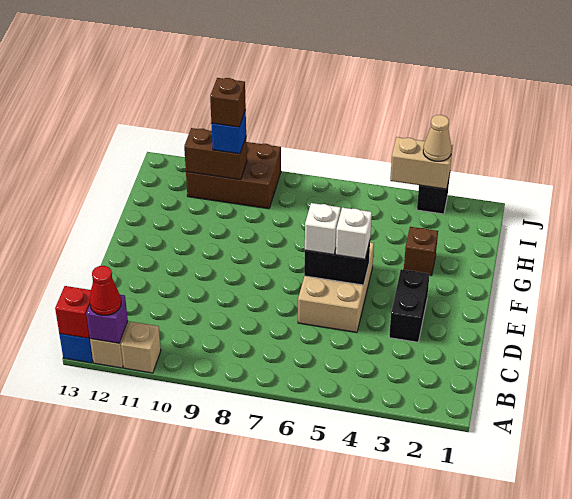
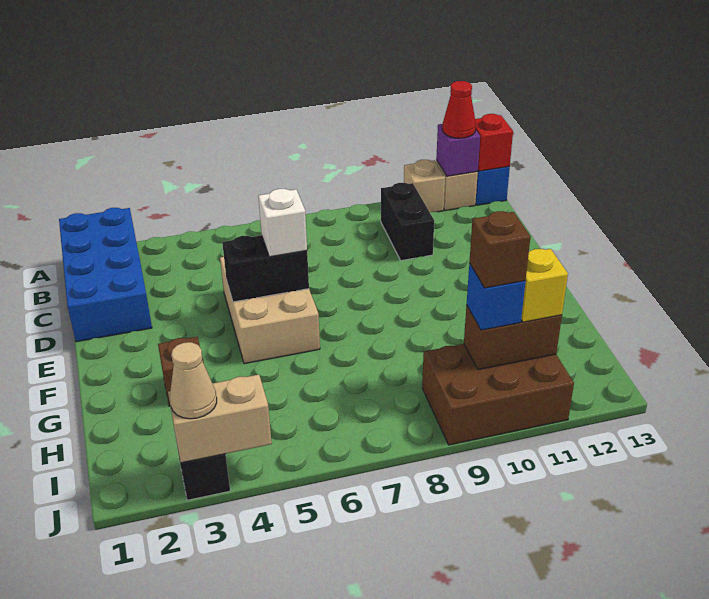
none -> blue 2x4 brick [59,208,152,342]
black 1x2 brick [389,269,430,342] -> black 1x2 brick moved to [381,183,434,261]
white 1x1 brick [336,208,372,259] -> none
none -> yellow 1x1 brick [521,249,568,322]

